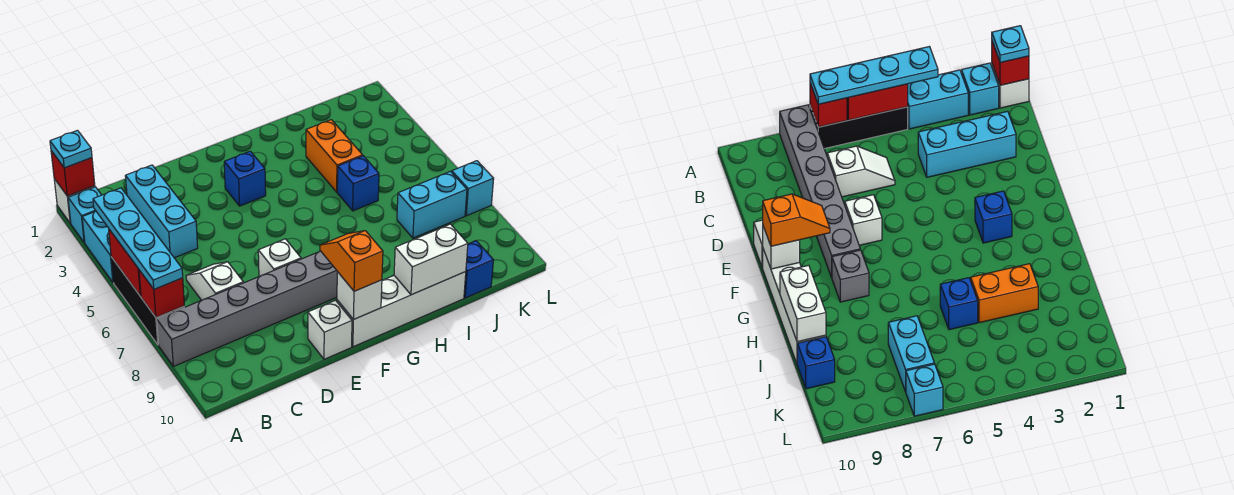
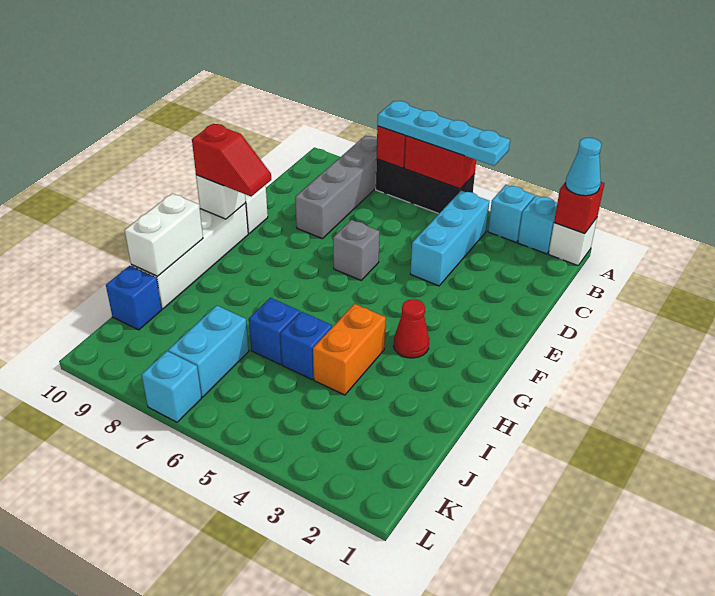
cyan 1x1 plate [50,130,92,168] -> cyan 1x1 cone [565,138,601,196]
cyan 1x2 brick [82,211,113,282] -> cyan 1x1 brick [488,185,534,242]
grey 1x6 brick [157,251,337,366] -> grey 1x4 brick [295,136,377,239]
cyan 1x3 brick [125,165,198,258] -> cyan 1x3 brick turned to [410,191,489,286]
white 1x2 slope [186,262,243,300] -> none
white 1x1 brick [258,239,301,276] -> none
blue 1x1 brick [224,151,266,206] -> blue 1x1 brick moved to [249,298,300,365]
orange 1x2 slope [320,231,383,291] -> red 1x2 slope [192,124,271,196]
none -> red 1x1 cone [394,299,429,358]
grey 1x1 brick [832,250,869,302] -> grey 1x1 brick moved to [333,220,379,280]
orange 1x2 brick [306,120,363,192] -> orange 1x2 brick turned to [313,304,386,395]

